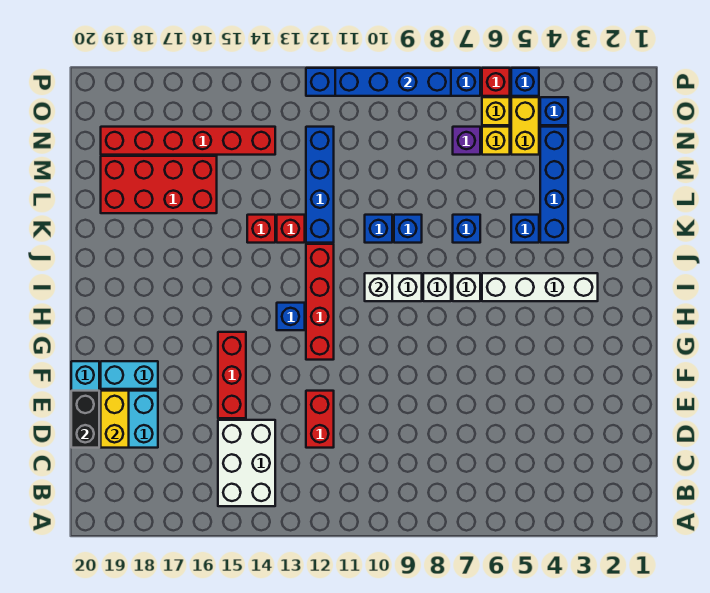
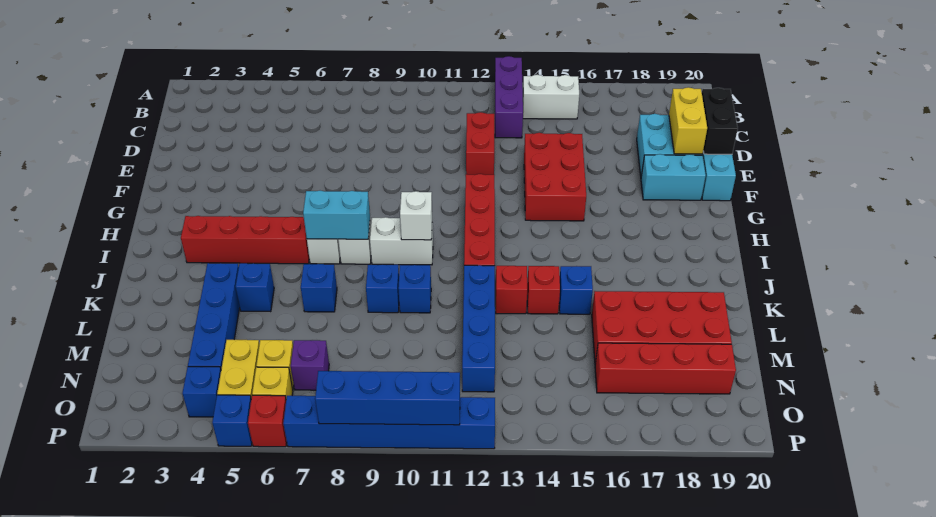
none -> purple 1x3 brick [495,56,523,138]
white 2x3 brick [218,420,275,506] -> white 1x2 brick [523,75,579,119]
red 1x3 brick [218,332,246,418] -> red 2x3 brick [524,133,586,221]
blue 1x1 brick [277,303,305,330] -> blue 1x1 brick moved to [559,266,593,314]
white 1x4 brick [482,273,598,301] -> red 1x4 brick [181,216,309,264]
none -> cyan 1x2 brick [303,191,370,239]
red 1x6 brick [101,127,275,155] -> red 1x4 brick [595,343,736,394]

